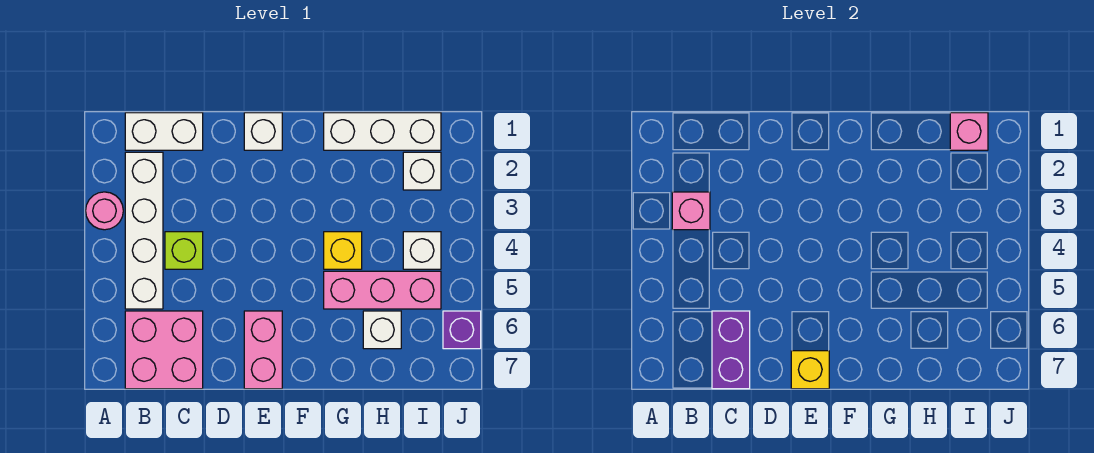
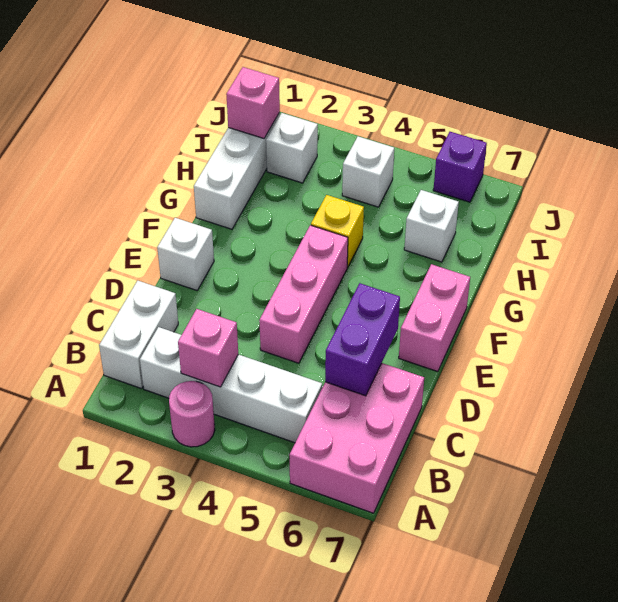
pink 2x2 brick [125,311,203,389] -> pink 2x3 brick [289,363,424,513]
lime 1x1 brick [165,232,203,269] -> none
purple 1x2 brick [712,311,750,389] -> purple 1x2 brick turned to [325,283,400,396]
pink 1x2 brick [244,311,282,389] -> pink 1x2 brick turned to [399,264,470,372]
yellow 1x1 brick [791,351,829,389] -> none
pink 1x3 brick [324,271,441,309] -> pink 1x3 brick moved to [259,225,348,363]

